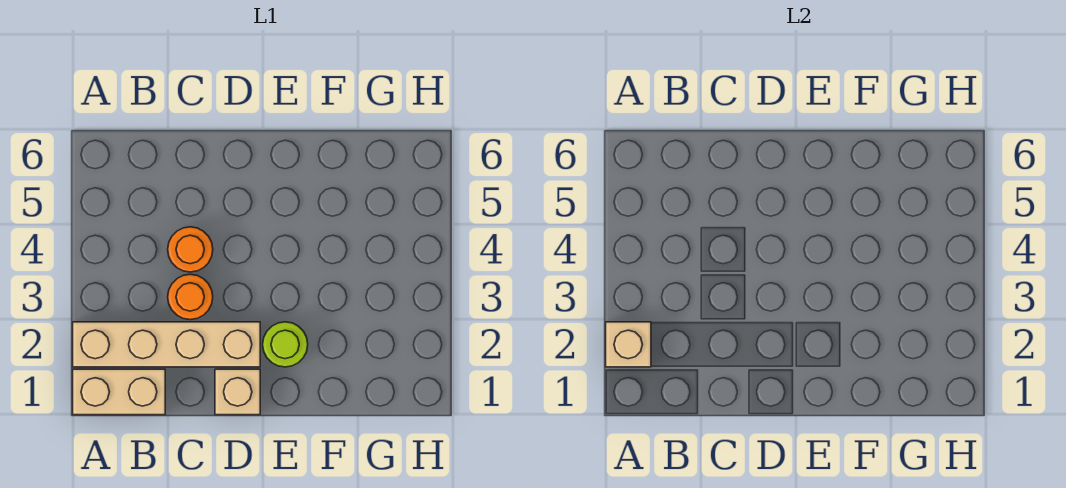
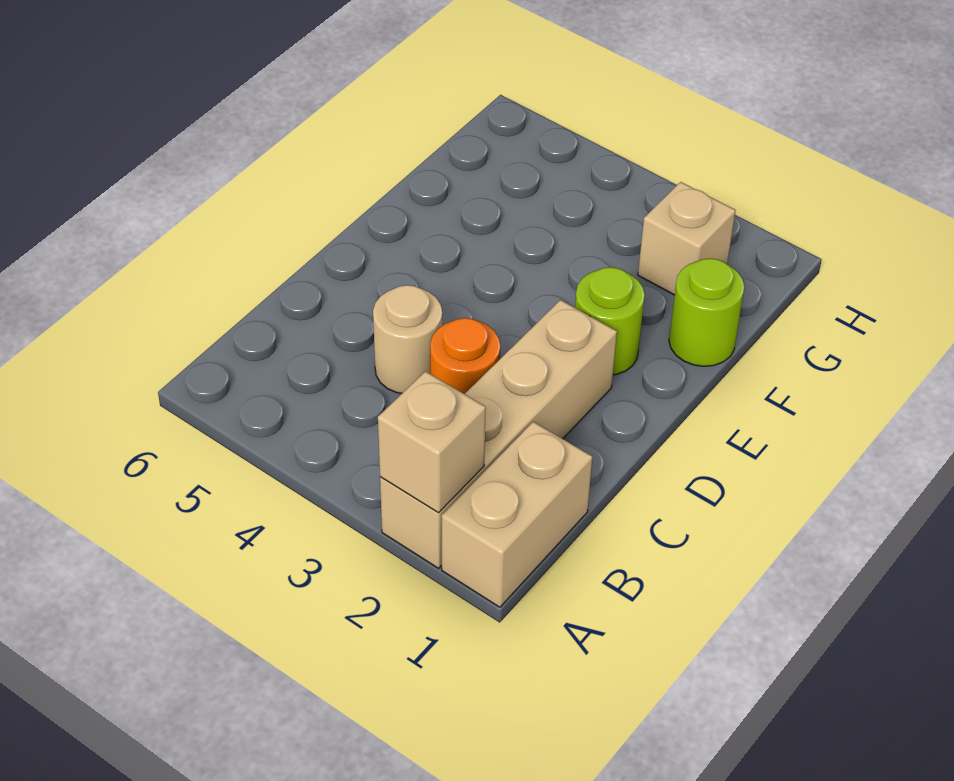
orange 1x1 round brick [168,227,213,272] -> tan 1x1 round brick [373,285,442,393]
tan 1x1 brick [215,369,260,415] -> tan 1x1 brick moved to [638,182,736,295]
none -> lime 1x1 round brick [669,258,744,366]

